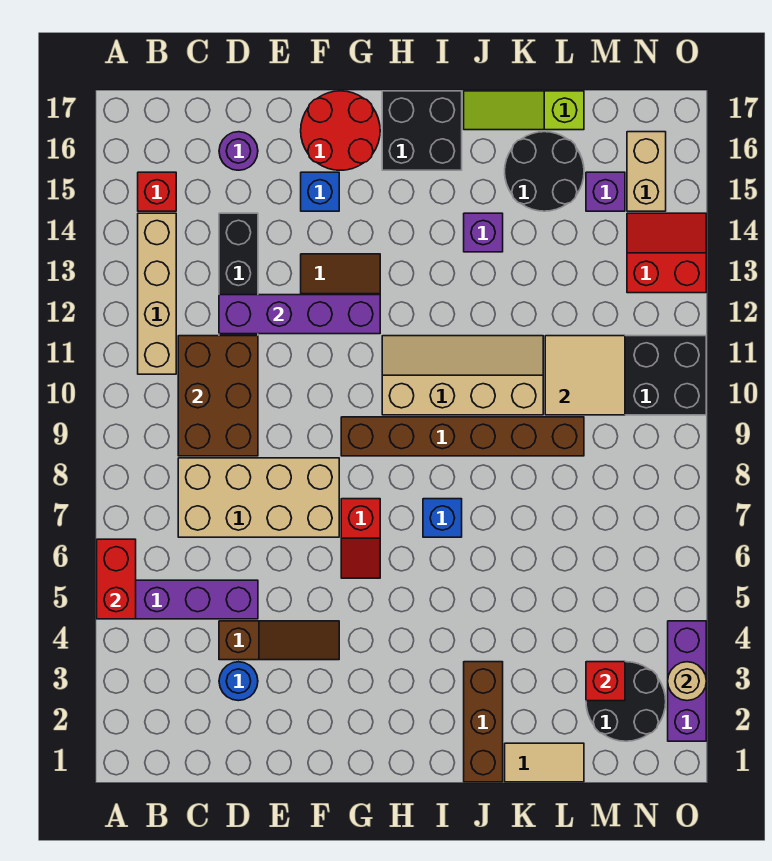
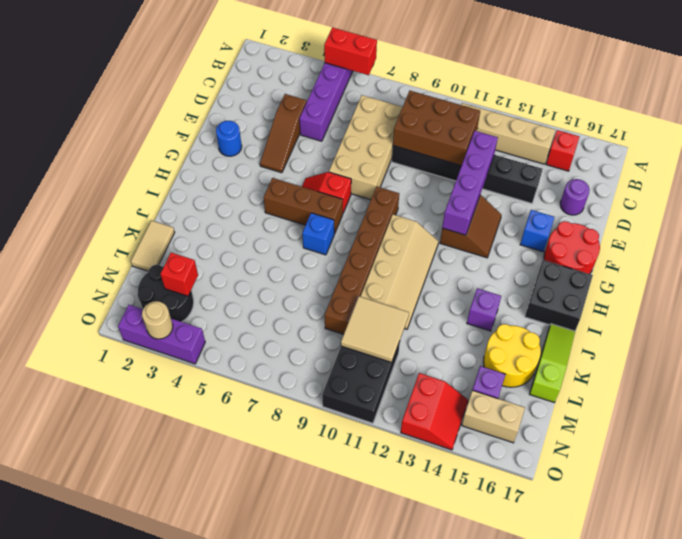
blue 1x1 round brick [219,662,258,701] -> blue 1x1 round brick moved to [216,121,242,156]
brown 1x3 brick [464,662,503,782] -> brown 1x3 brick moved to [263,178,343,234]
black 2x2 round brick [505,132,584,211] -> yellow 2x2 round brick [483,324,541,387]

